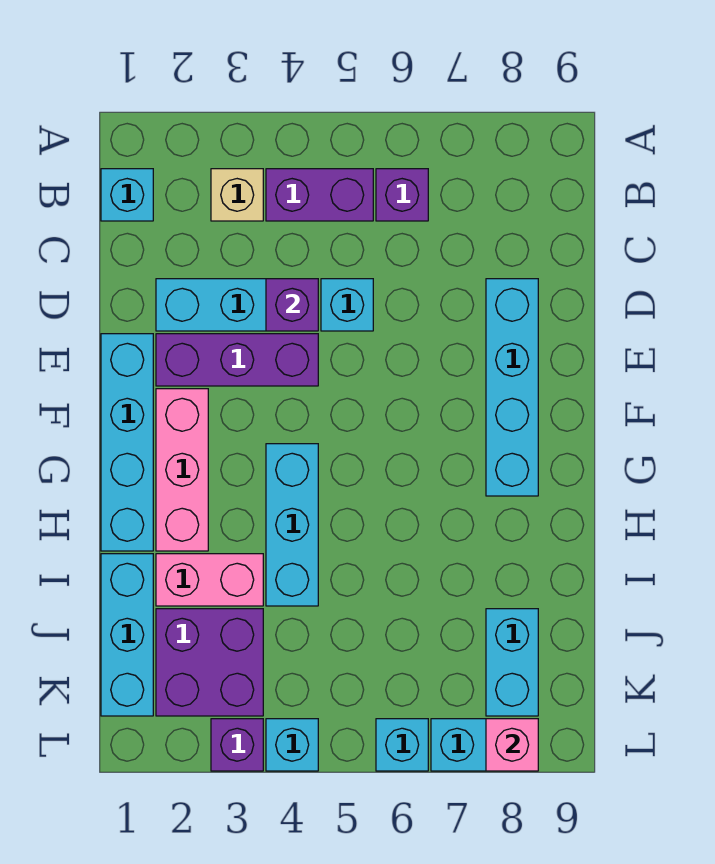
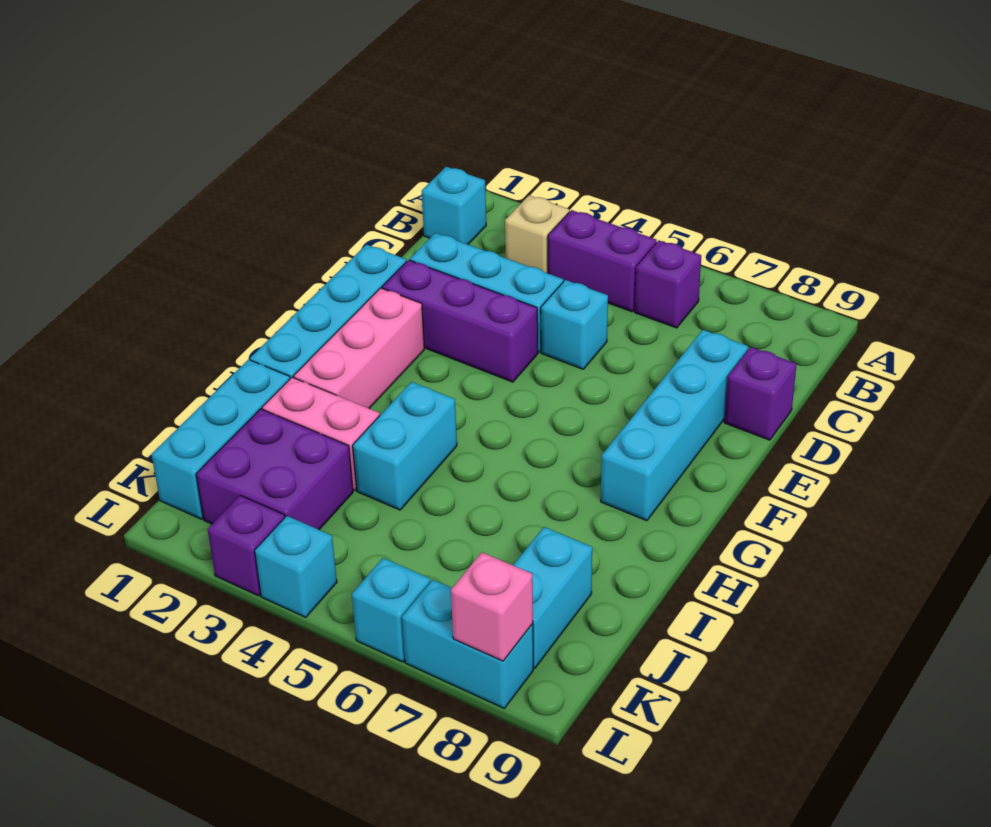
purple 1x1 brick [266,279,318,331] -> purple 1x1 brick moved to [724,347,797,440]
cyan 1x3 brick [266,444,318,606] -> cyan 1x2 brick [353,382,457,510]

